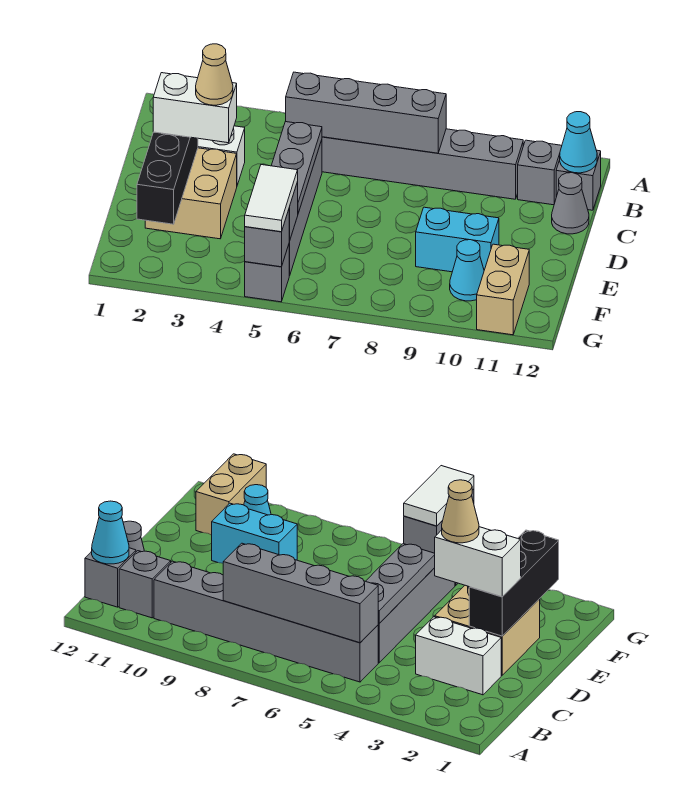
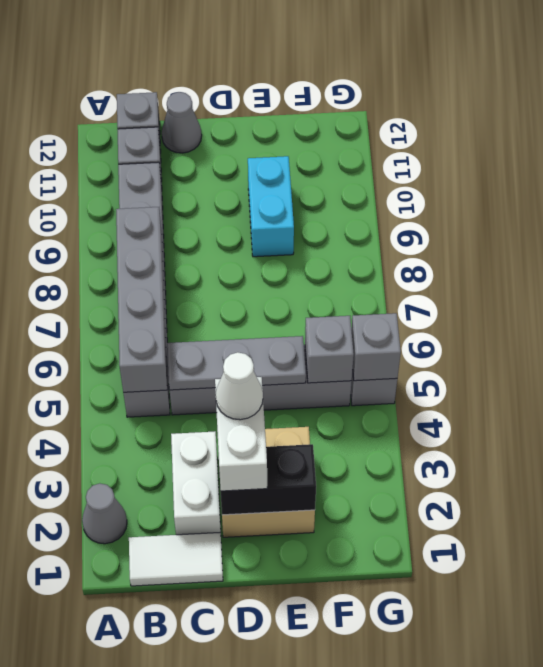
none -> grey 1x1 cone [82,483,127,544]
cyan 1x1 cone [560,112,597,173] -> none
black 1x3 brick [137,132,198,224] -> black 1x2 brick [221,444,316,515]
tan 1x1 cone [196,44,233,105] -> white 1x1 cone [216,352,263,420]
white 1x2 tile [245,165,298,232] -> white 1x2 tile moved to [129,532,223,586]
cyan 1x1 cone [450,240,484,301] -> none
tan 1x2 brick [477,244,529,335] -> none

